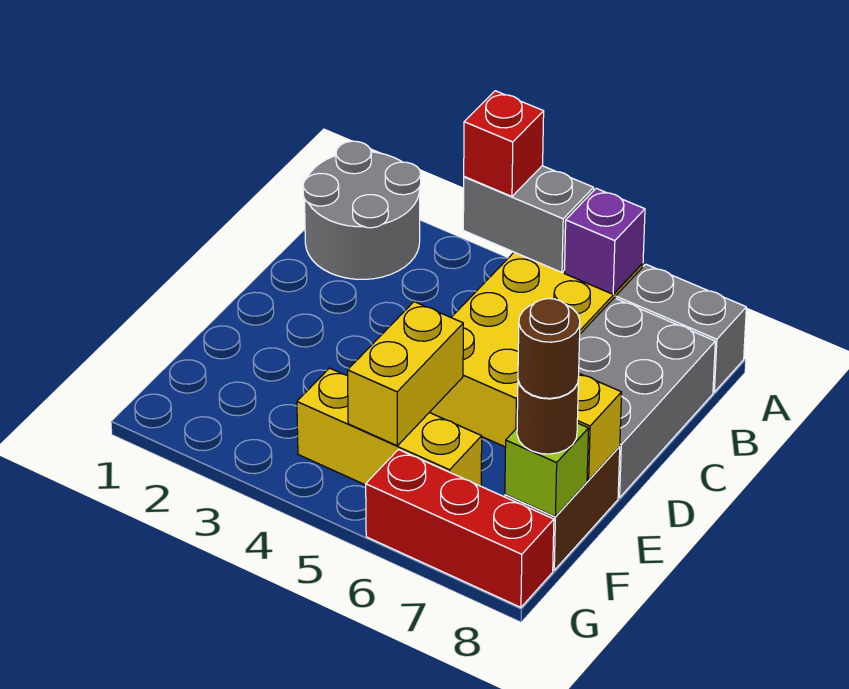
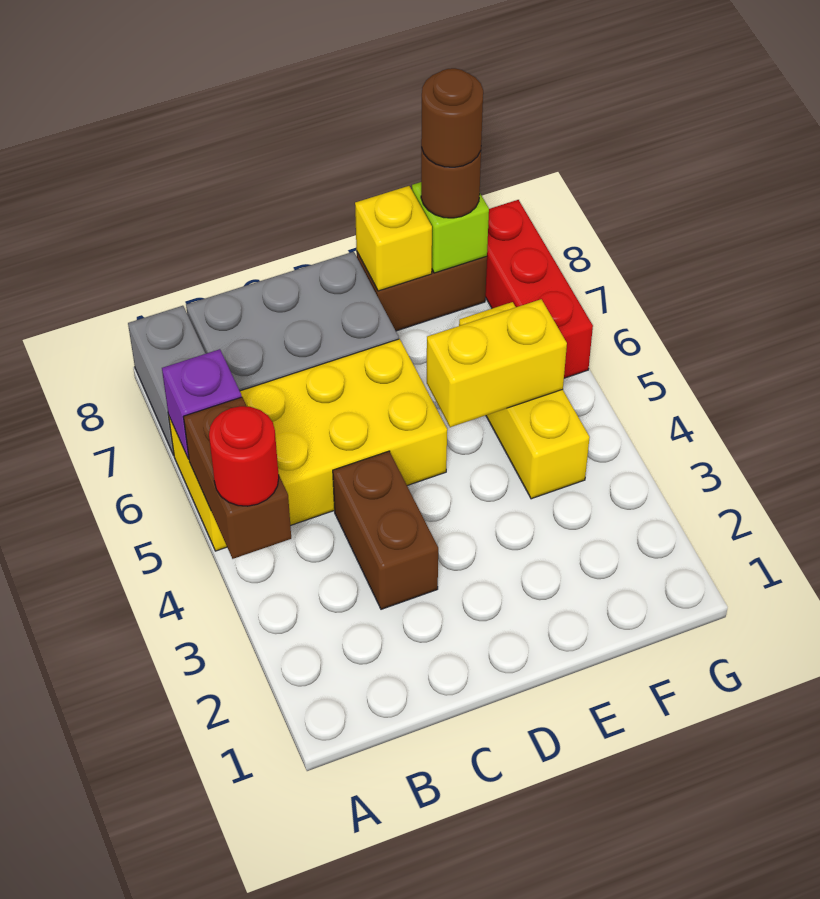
grey 2x2 round brick [303,141,421,279] -> none
grey 1x2 brick [463,166,594,272] -> brown 1x2 brick [183,397,291,559]
red 1x1 brick [464,91,544,196] -> red 1x1 round brick [209,406,279,506]
none -> brown 1x2 brick [333,451,438,609]

